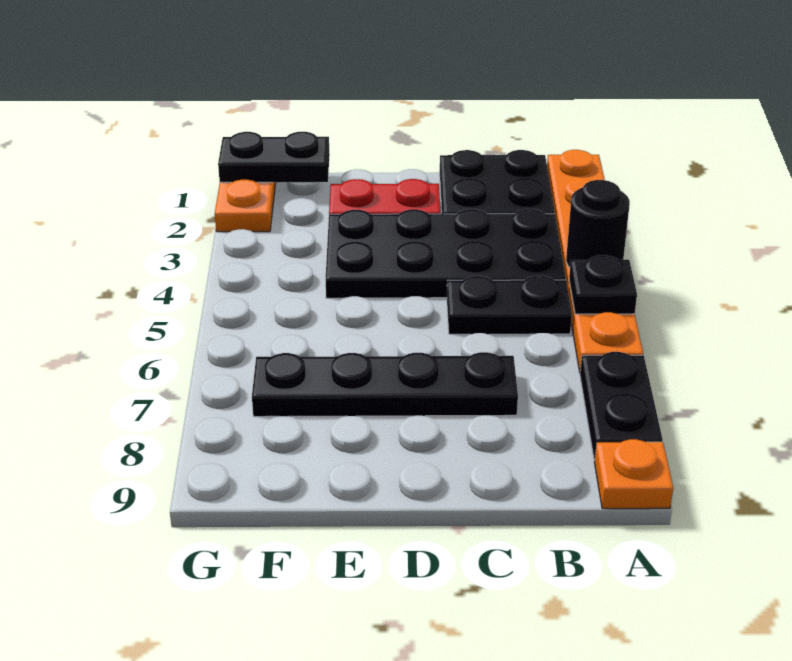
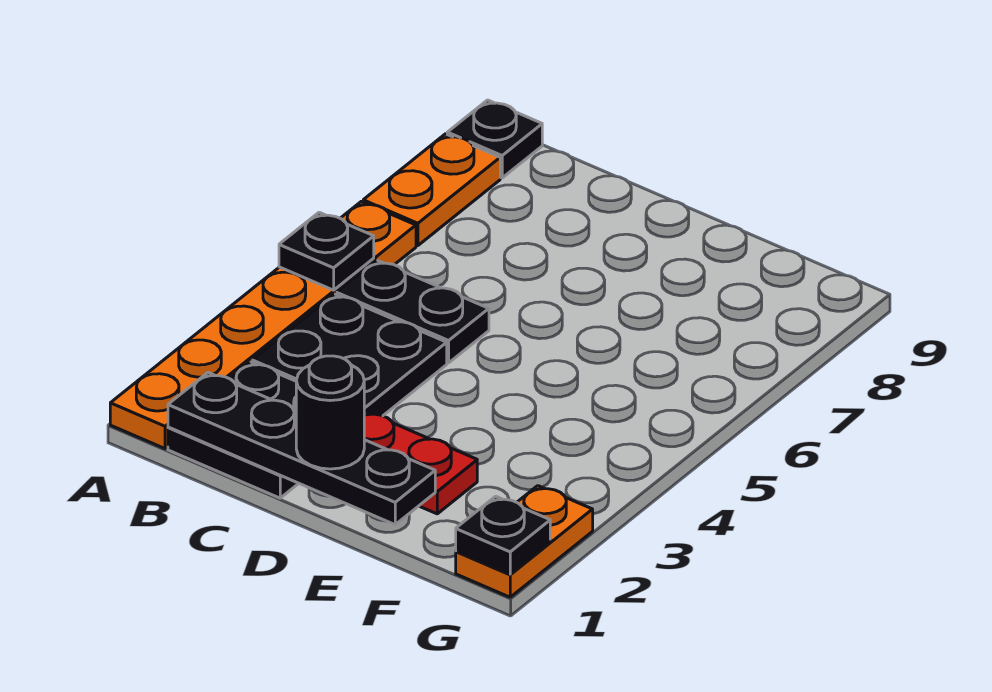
black 1x1 round brick [566,180,630,267] -> black 1x1 round brick moved to [296,356,364,469]
black 1x2 plate [580,352,663,460] -> orange 1x2 plate [363,134,500,246]
orange 1x1 plate [594,439,673,509] -> black 1x1 plate [447,100,542,178]
black 2x4 plate [326,209,566,298] -> black 2x2 plate [252,294,447,416]
black 1x4 plate [252,352,518,417] -> black 1x4 plate moved to [168,373,435,525]
black 1x2 plate [218,132,330,182] -> black 1x1 plate [456,496,550,574]

